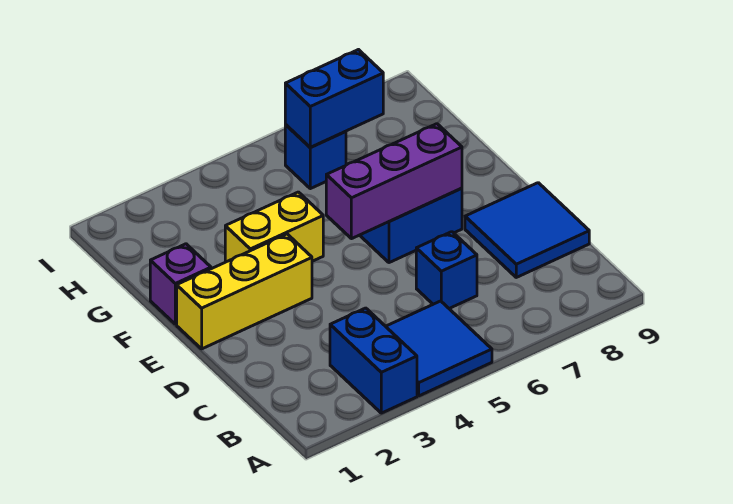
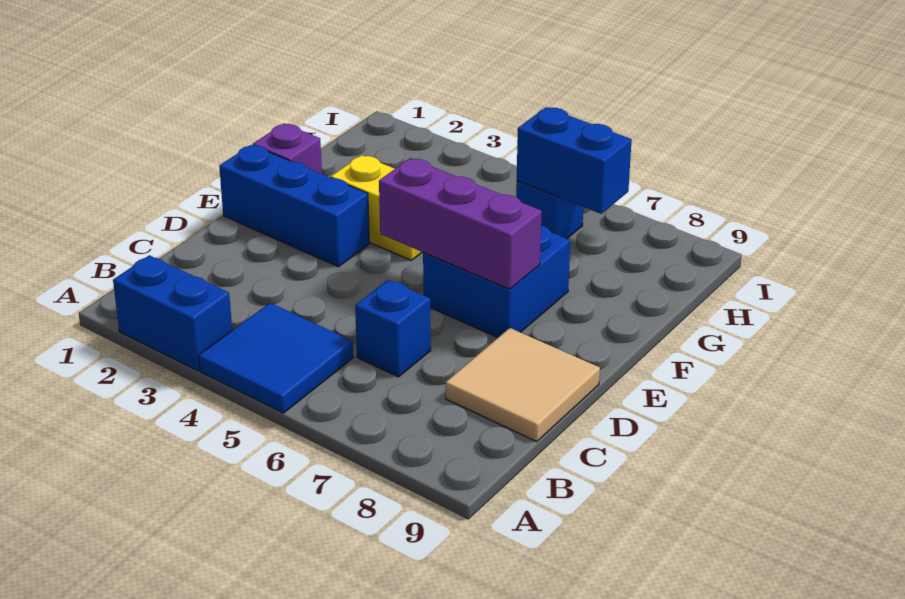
blue 1x2 brick [330,308,417,413] -> blue 1x2 brick turned to [113,255,232,371]
blue 2x2 tile [465,183,589,277] -> tan 2x2 tile [446,328,600,442]
yellow 1x3 brick [177,234,312,349] -> blue 1x3 brick [219,145,369,267]

